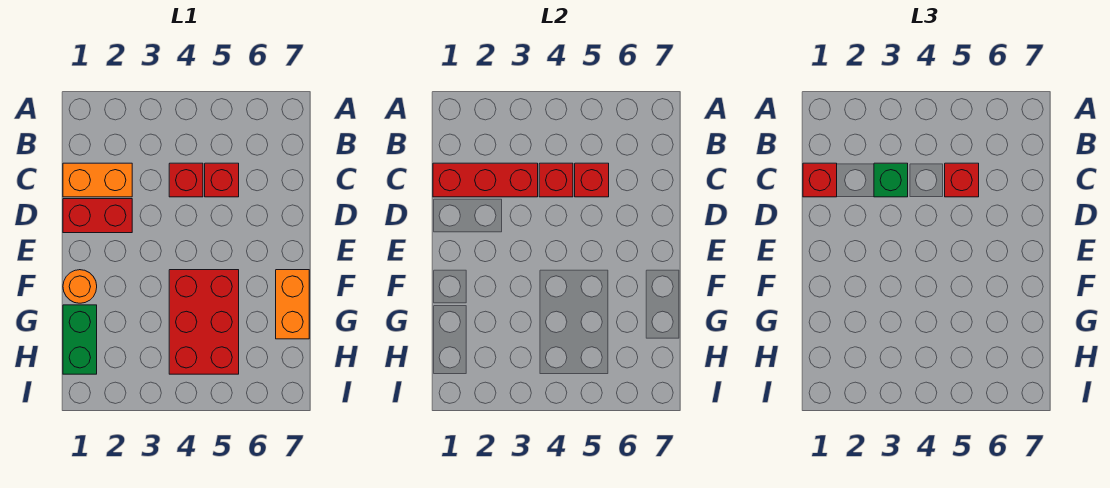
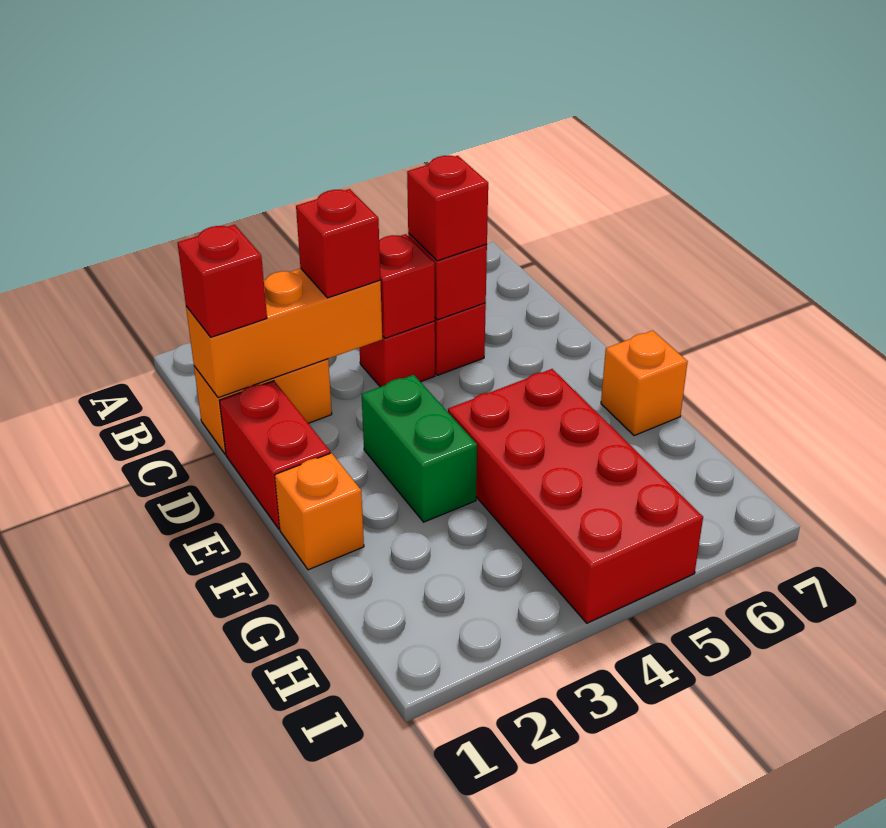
red 1x3 brick [433,163,538,197] -> orange 1x3 brick [186,268,382,398]
green 1x1 brick [874,163,908,197] -> red 1x1 brick [296,189,380,298]
red 1x2 brick [63,199,132,233] -> red 1x2 brick turned to [219,381,330,529]
orange 1x1 round brick [63,270,97,303] -> orange 1x1 brick [275,453,364,570]
red 2x3 brick [169,270,239,374] -> red 2x4 brick [448,369,703,623]
orange 1x2 brick [276,270,309,339] -> orange 1x1 brick [601,330,688,436]
green 1x2 brick [63,305,97,374] -> green 1x2 brick moved to [362,375,477,522]

